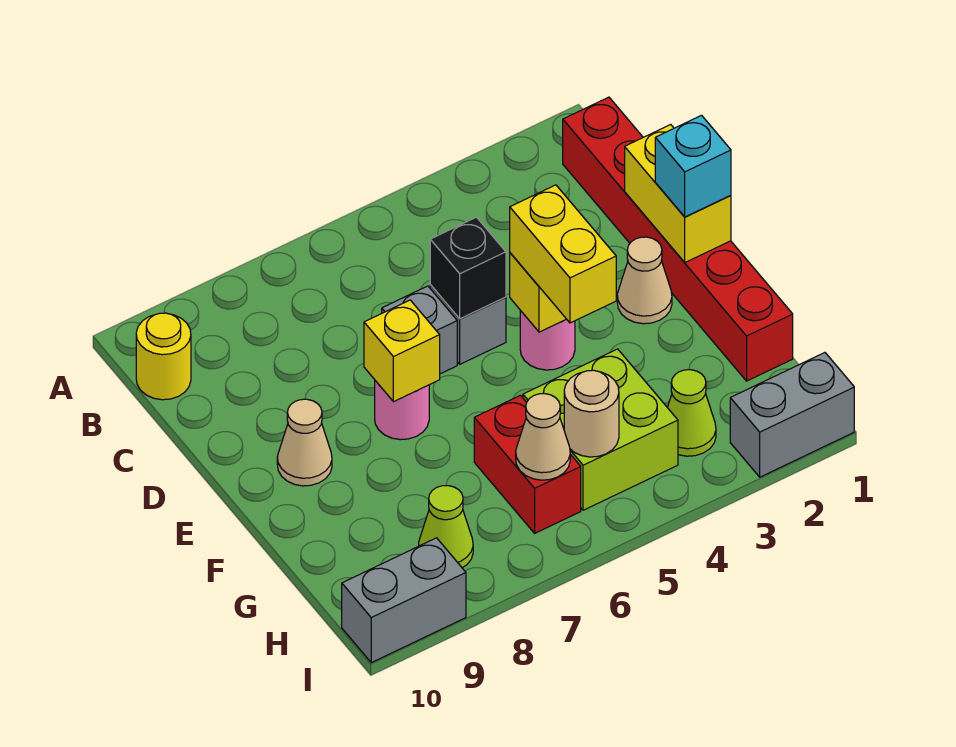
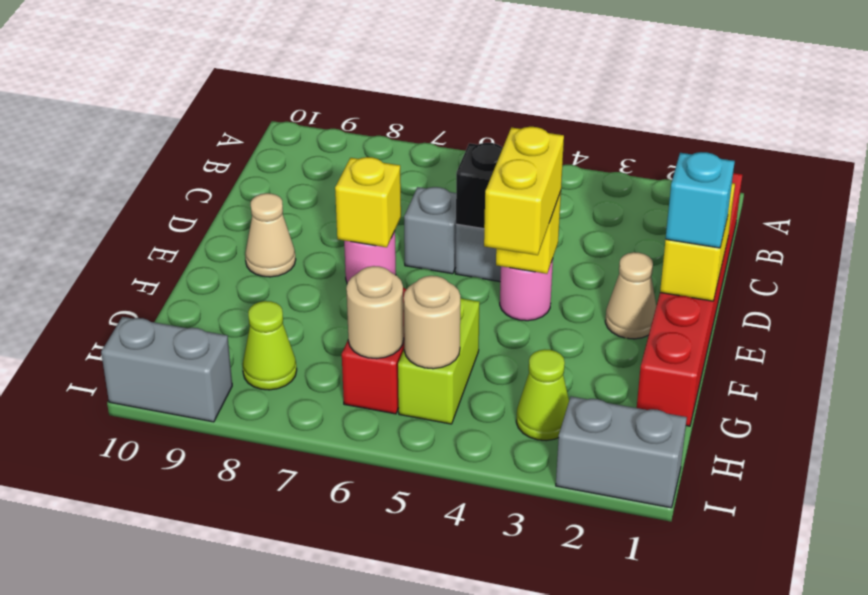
yellow 1x1 round brick [136,313,191,400] -> none
lime 2x2 brick [523,349,678,510] -> lime 1x2 brick [398,298,480,424]
tan 1x1 cone [516,393,570,480] -> tan 1x1 round brick [346,266,404,359]

